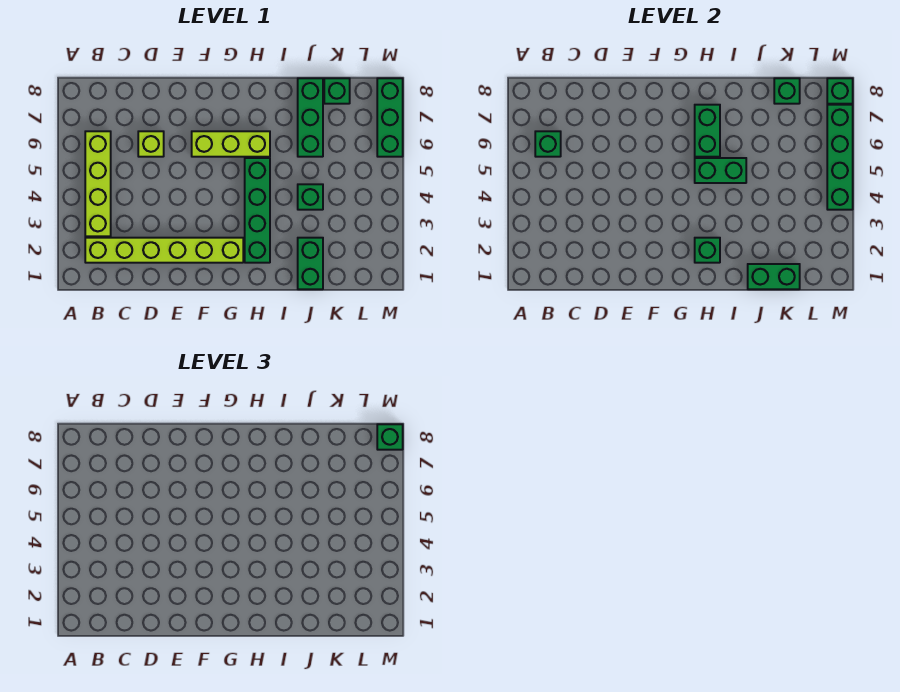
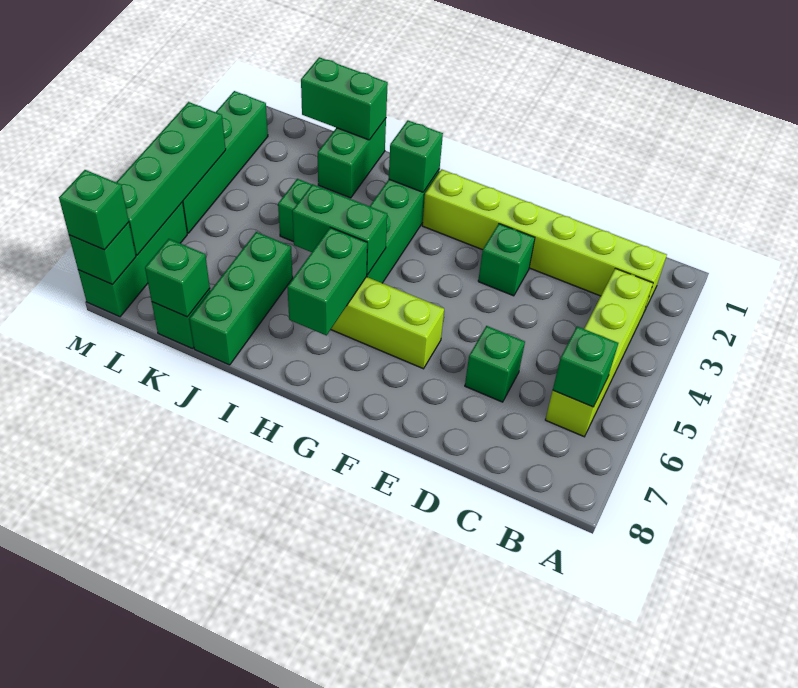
lime 1x1 brick [138,131,164,157] -> green 1x1 brick [465,326,525,402]
none -> green 1x1 brick [478,224,535,296]
none -> green 1x4 brick [183,91,268,233]

